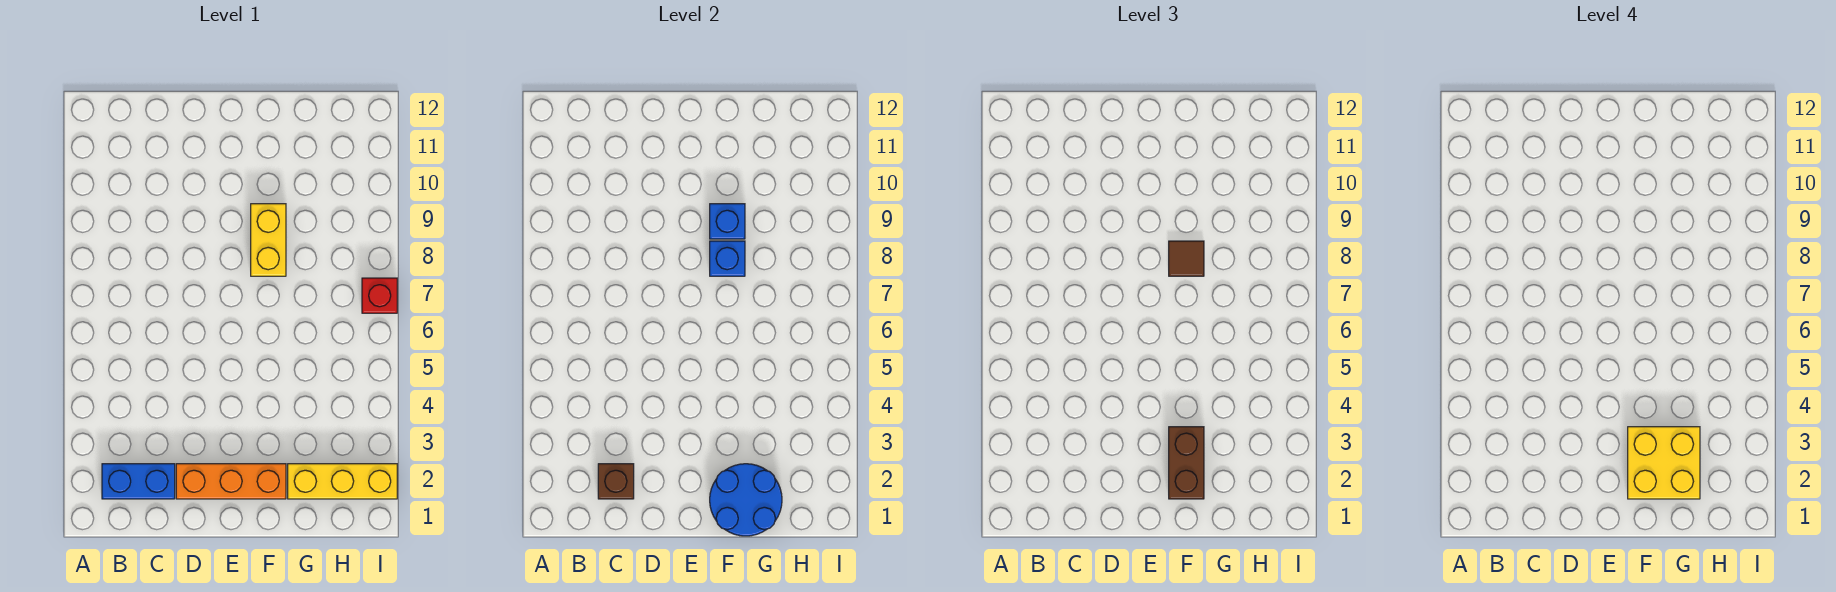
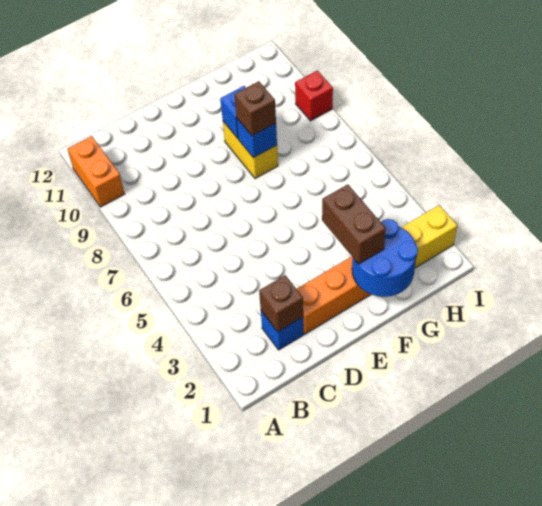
none -> orange 1x2 brick [68,136,124,207]
blue 1x2 brick [102,464,175,499] -> blue 1x1 brick [261,311,304,350]
yellow 2x2 brick [1628,427,1700,499] -> none
brown 1x1 tile [1169,241,1204,276] -> brown 1x1 brick [234,81,276,136]
red 1x1 brick [362,278,397,313] -> red 1x1 brick moved to [295,71,333,121]

